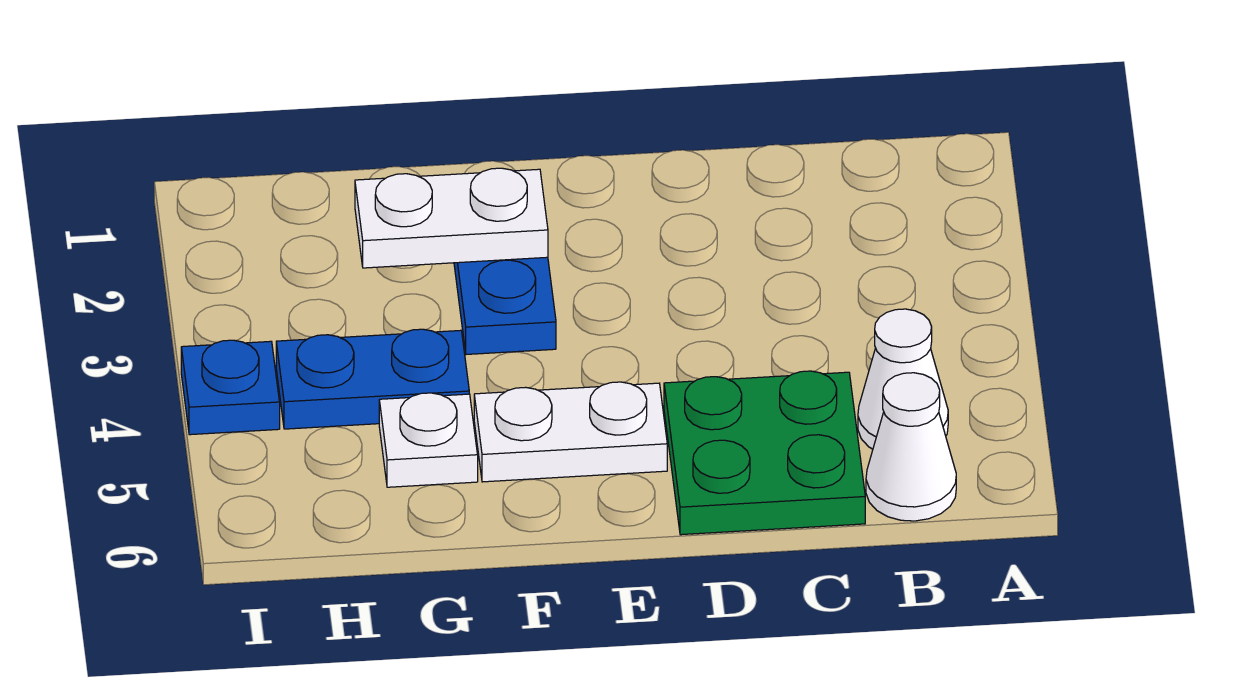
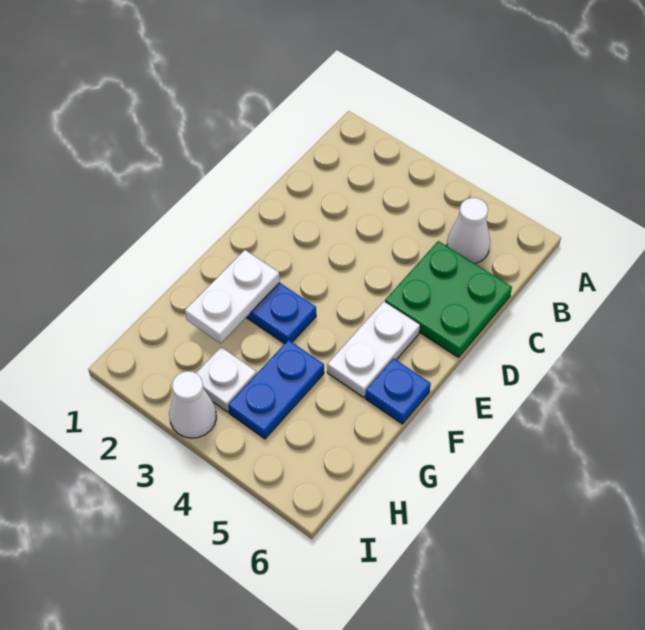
white 1x1 cone [866,373,956,521] -> white 1x1 cone moved to [169,371,216,438]
white 1x1 plate [379,393,478,487] -> white 1x1 plate moved to [196,347,256,412]
blue 1x1 plate [181,340,280,435] -> blue 1x1 plate moved to [365,358,431,424]

